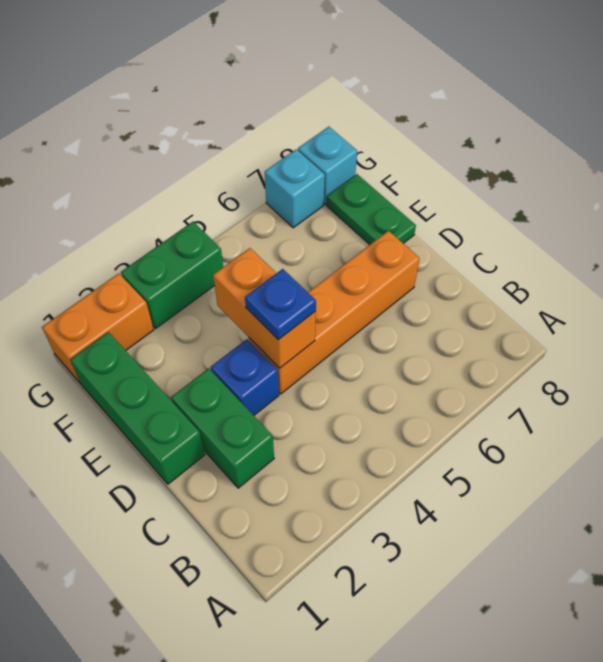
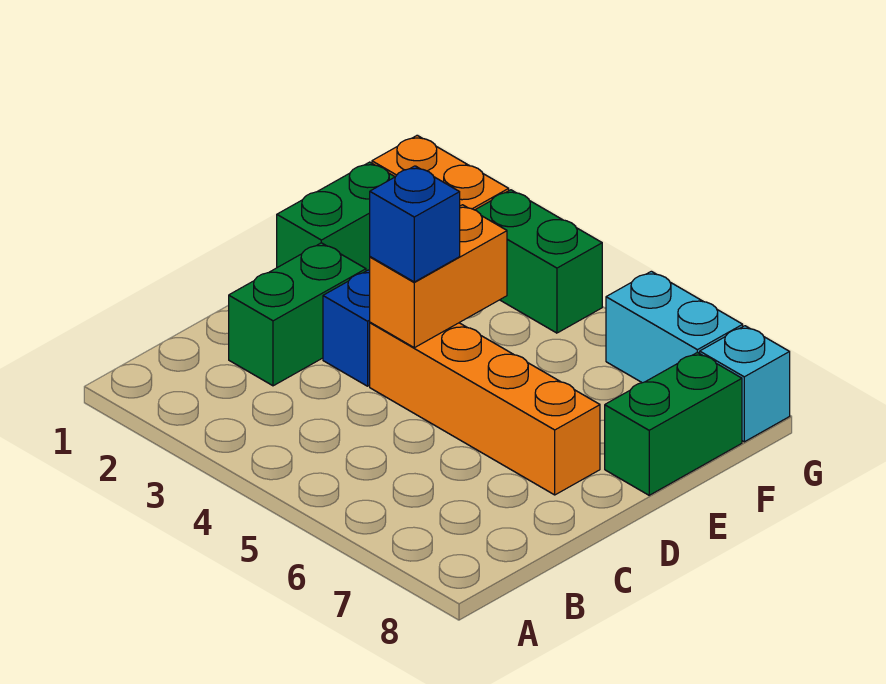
green 1x3 brick [70,332,205,484] -> green 1x2 brick [277,162,395,271]
blue 1x1 plate [245,269,316,340] -> blue 1x1 brick [370,166,460,282]
green 1x2 plate [327,174,416,245] -> green 1x2 brick [605,352,742,495]
cyan 1x1 brick [265,149,325,228] -> cyan 1x2 brick [606,271,743,383]

